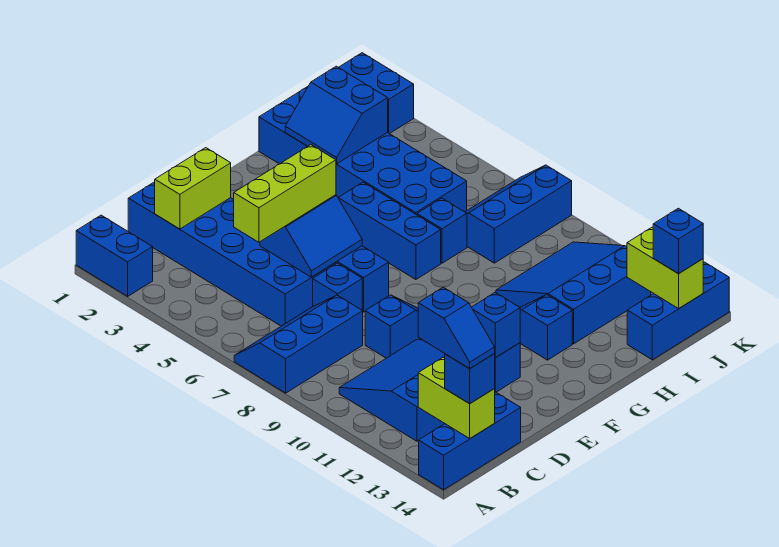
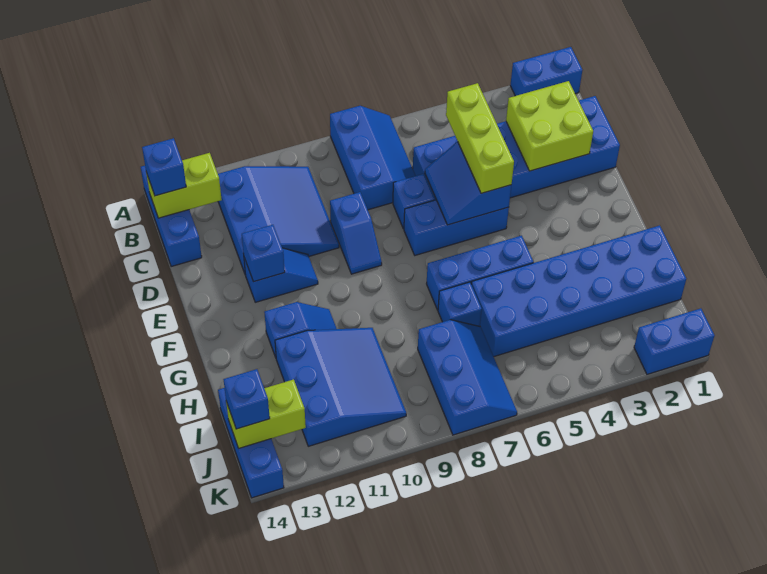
blue 1x2 slope [418,287,495,369] -> none
lime 1x2 brick [155,148,231,229] -> lime 2x2 brick [506,81,593,171]
blue 2x2 slope [285,66,388,164] -> none

